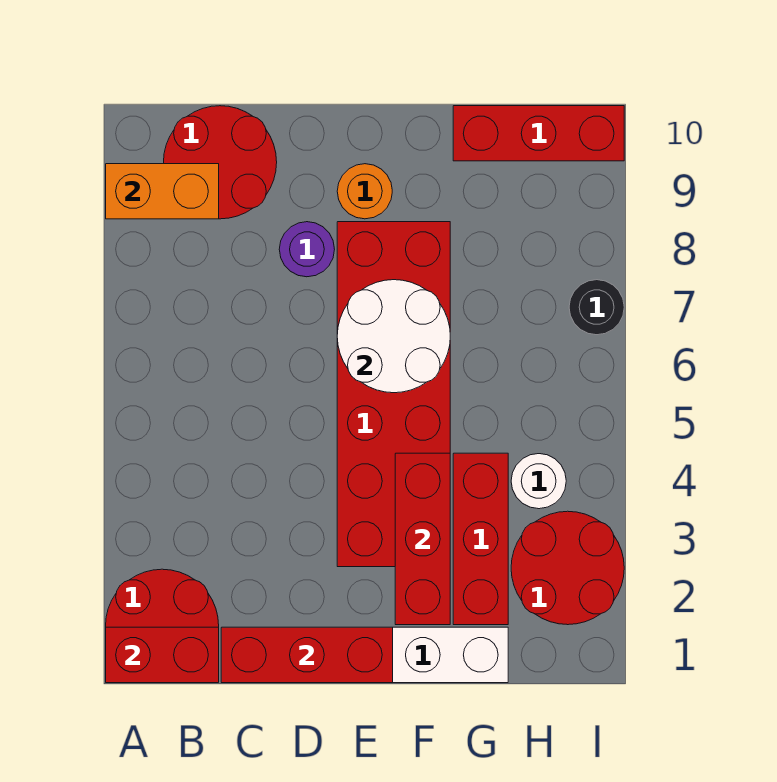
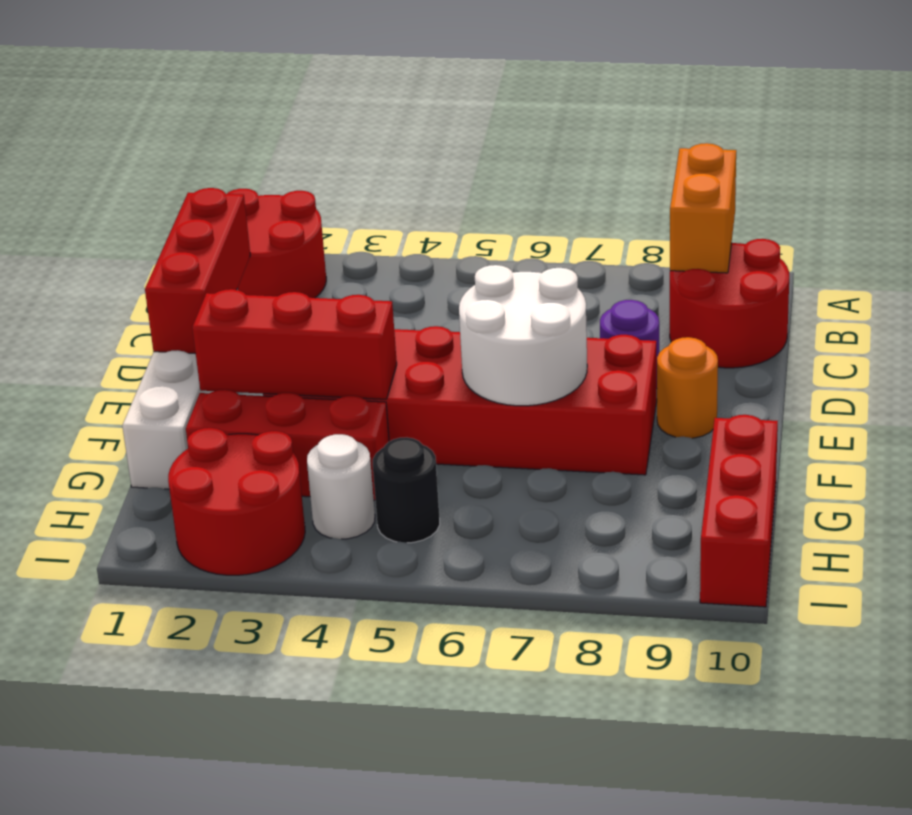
red 1x2 brick [106,627,219,683] -> none
black 1x1 round brick [569,280,624,335] -> black 1x1 round brick moved to [373,437,440,543]

